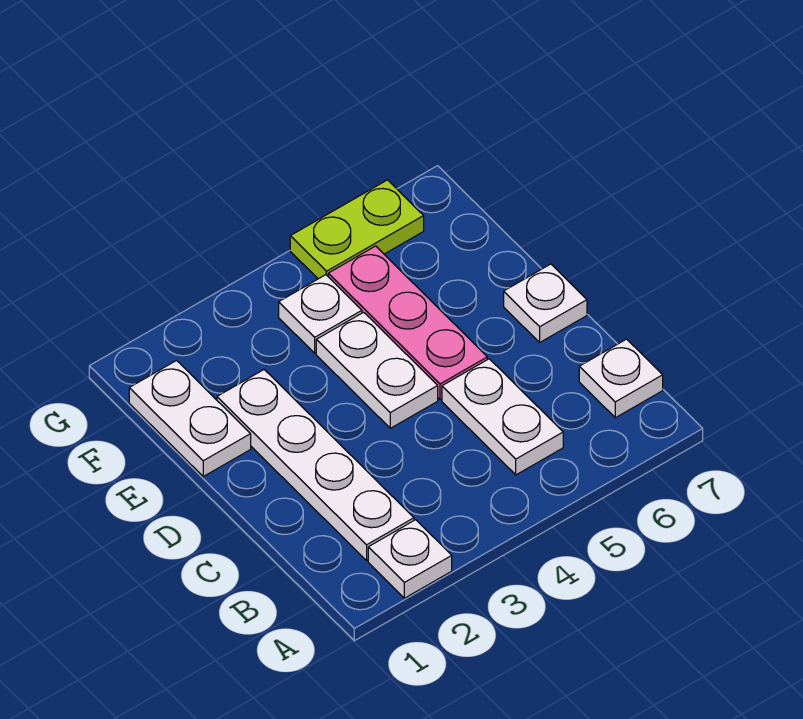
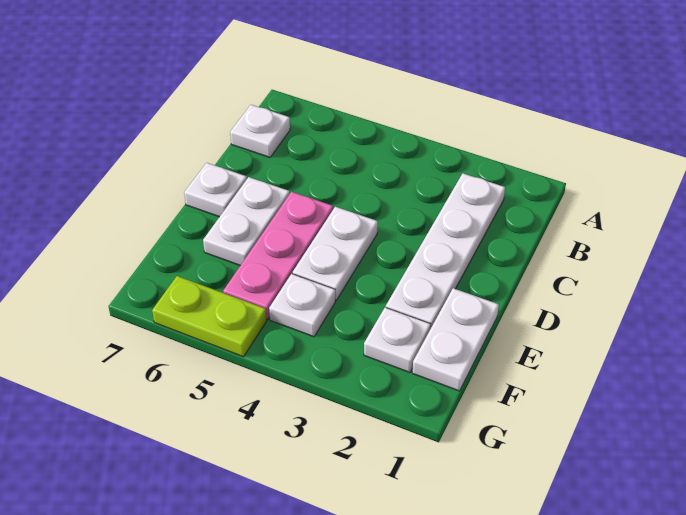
white 1x1 plate [368,520,452,598] -> white 1x1 plate moved to [364,307,431,372]
white 1x2 plate [442,359,563,475] -> white 1x2 plate moved to [203,177,289,266]

